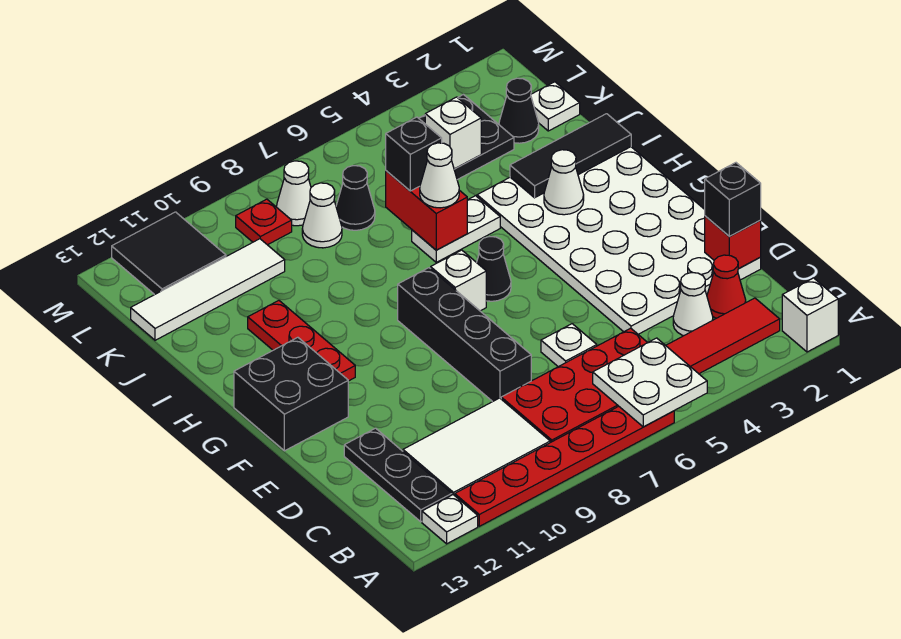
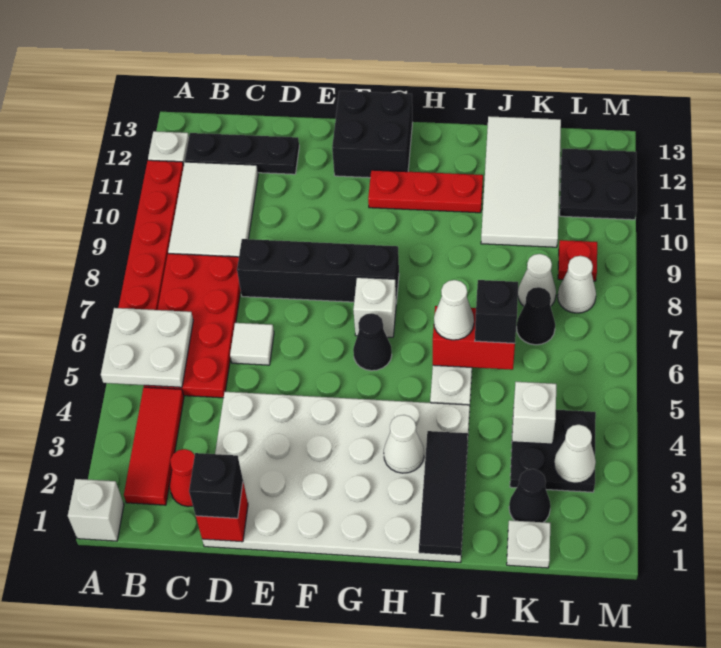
white 1x1 cone [673,273,713,336] -> white 1x1 cone moved to [554,425,596,483]
white 1x1 plate [541,324,597,367] -> white 1x1 tile [230,323,274,365]
white 1x4 tile [131,239,285,340] -> white 2x4 tile [481,116,561,247]
black 2x2 tile [112,212,226,295] -> black 2x2 plate [560,149,637,220]

